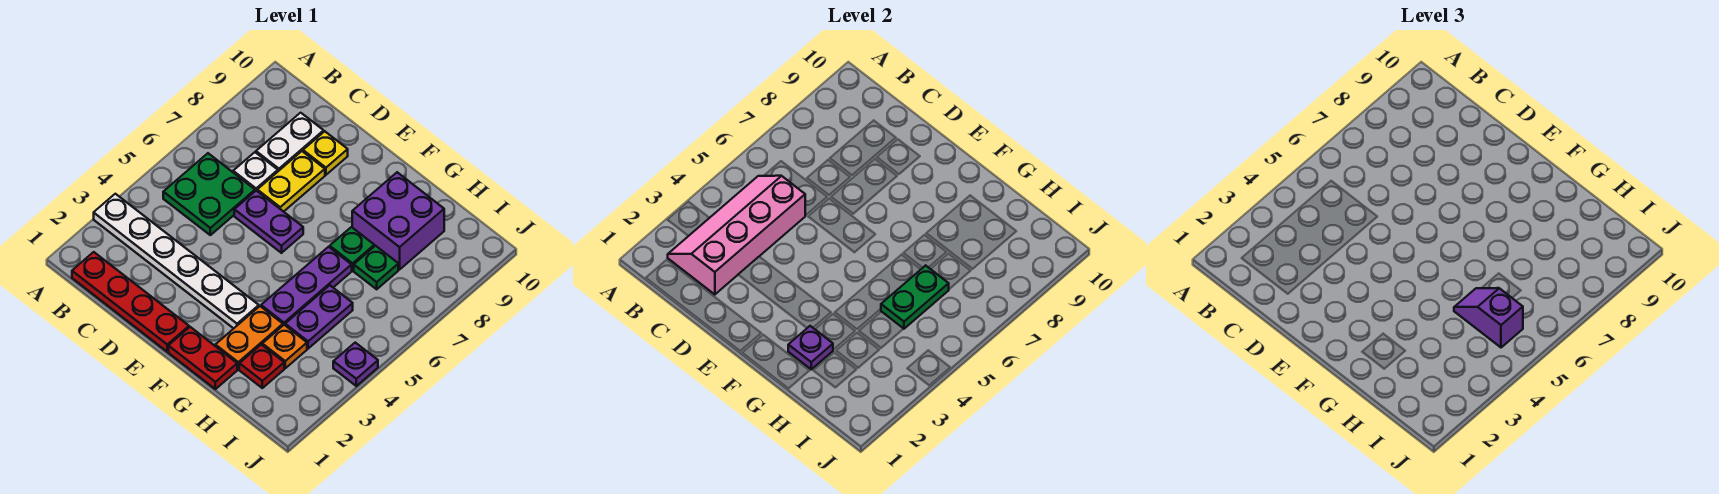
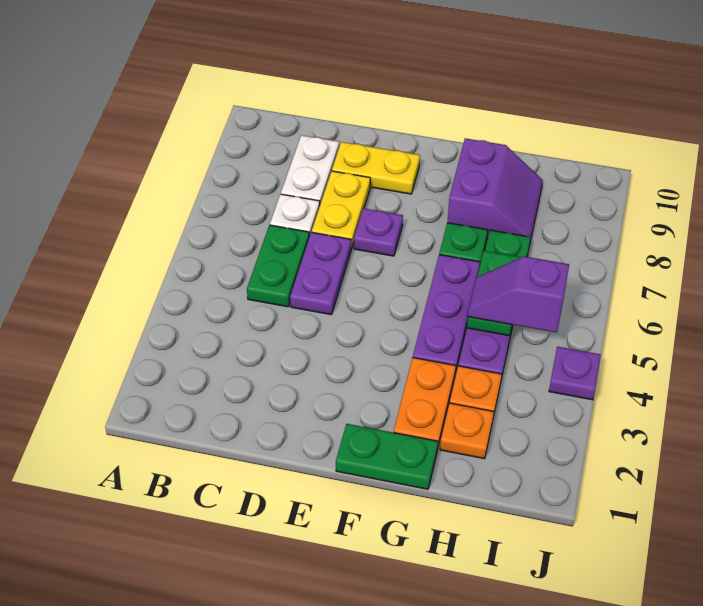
white 1x6 plate [94,194,259,329] -> none
red 1x4 plate [72,252,189,352] -> none
pink 2x4 slope [668,176,805,295] -> none
green 2x2 plate [163,153,255,235] -> green 1x2 plate [247,225,309,307]
purple 1x2 plate [234,191,303,253] -> purple 1x2 plate turned to [290,232,351,315]
yellow 1x1 plate [303,131,348,175] -> yellow 1x2 plate [332,142,420,194]
red 1x2 plate [168,327,237,389] -> green 1x2 plate [336,424,438,489]
purple 1x1 plate [788,326,833,369] -> purple 1x1 plate moved to [354,208,403,256]
purple 2x2 brick [352,172,444,270] -> purple 2x2 slope [447,138,543,241]
red 1x1 plate [239,345,284,388] -> orange 1x1 plate [440,403,494,459]

